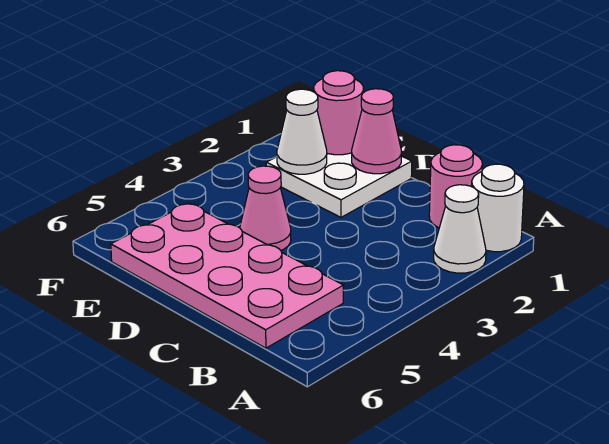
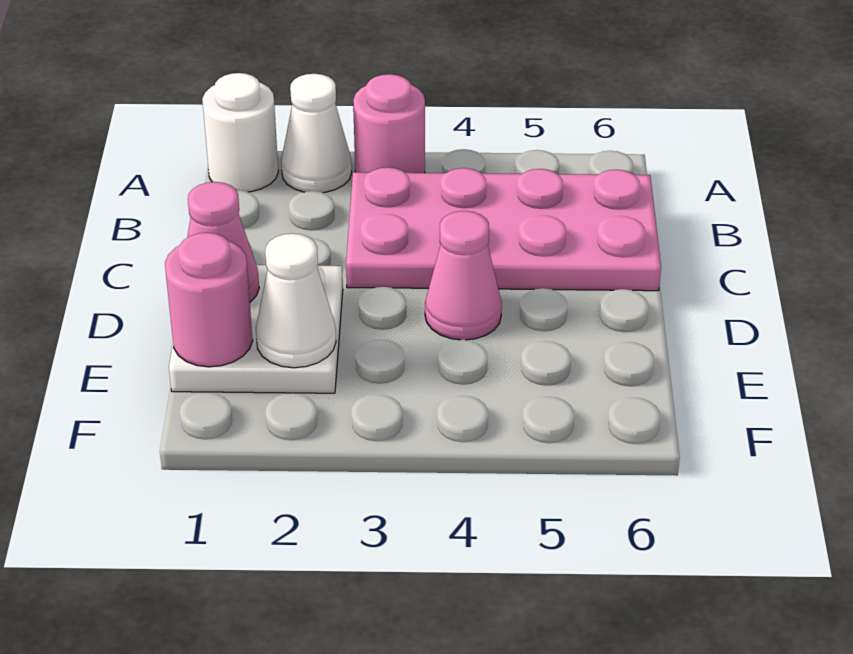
pink 1x1 round brick [429,145,482,228] -> pink 1x1 round brick moved to [353,74,425,173]
pink 2x4 plate [111,203,343,348] -> pink 2x4 plate turned to [346,167,661,291]

